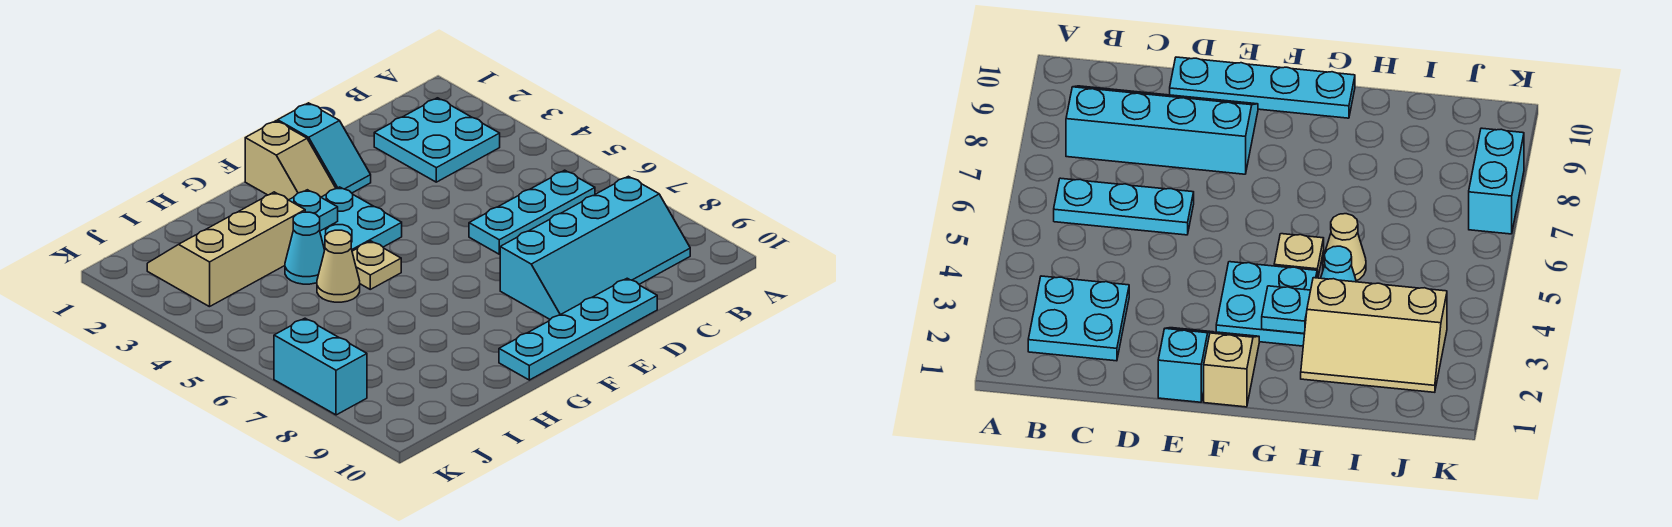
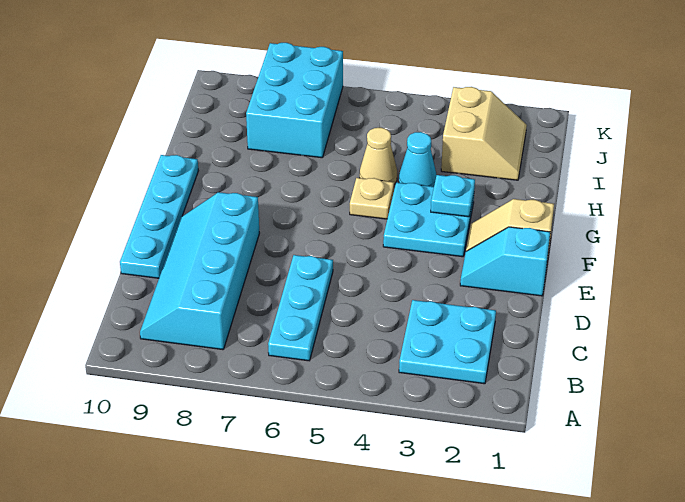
tan 2x3 slope [147,192,305,307] -> tan 2x2 slope [441,87,527,180]
cyan 1x2 brick [274,318,367,415] -> cyan 2x3 brick [246,43,343,158]

